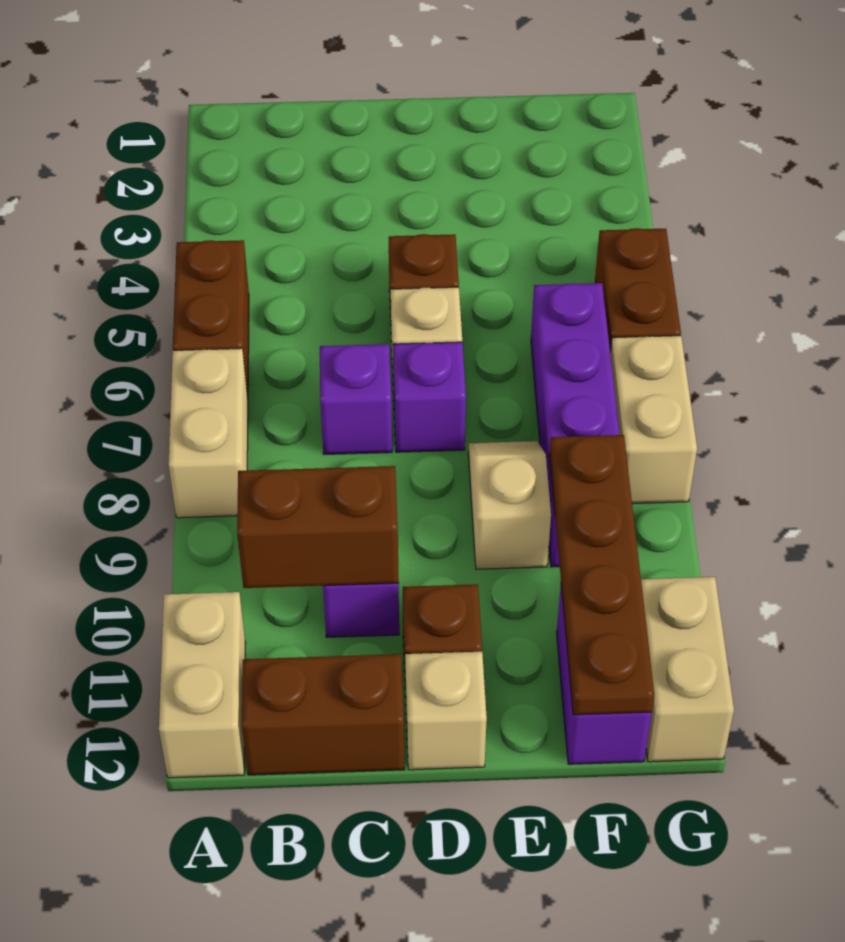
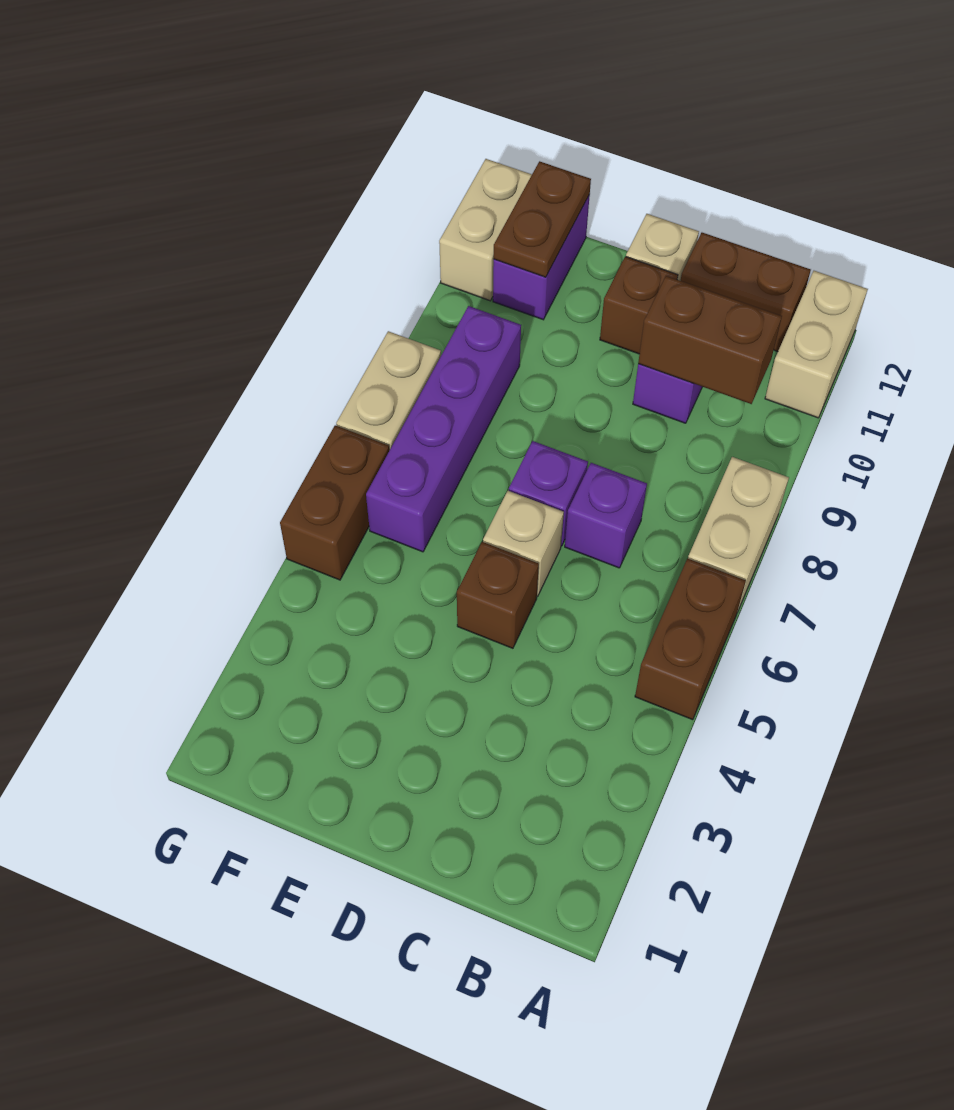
tan 1x2 slope [468,441,551,569] -> none
brown 1x4 plate [550,435,654,715] -> brown 1x2 plate [494,161,591,277]

